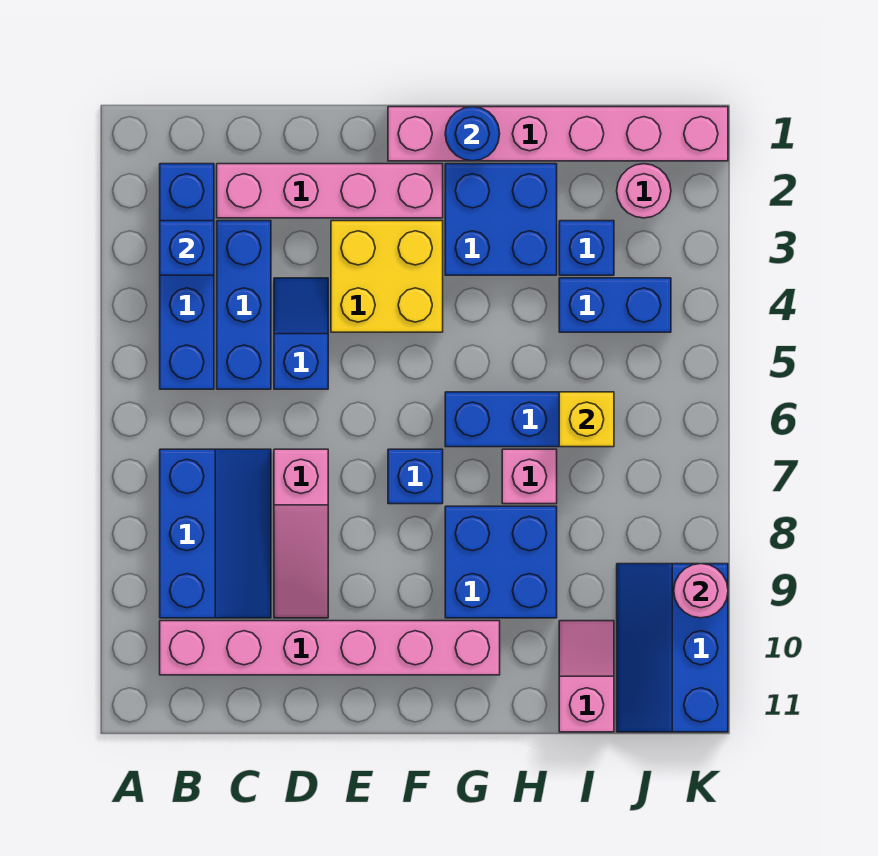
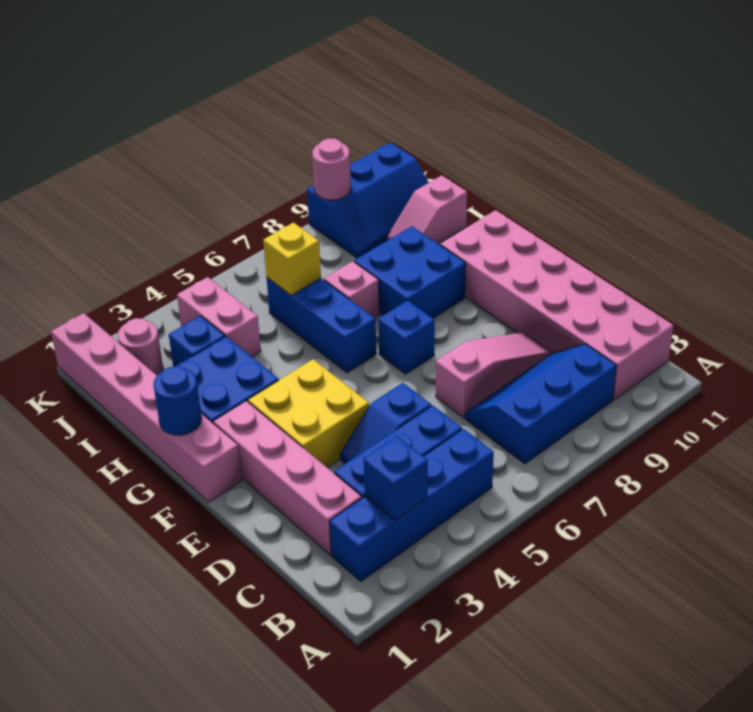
pink 1x6 brick [160,621,500,675] -> pink 2x6 brick [440,210,674,400]
blue 1x2 brick [559,278,671,332] -> pink 1x2 brick [177,277,261,357]

